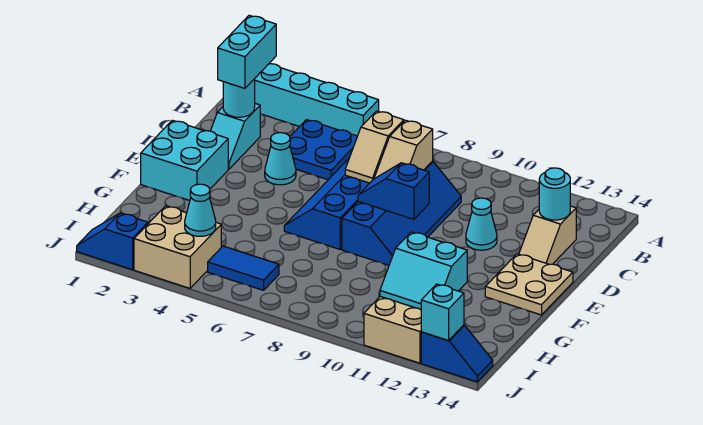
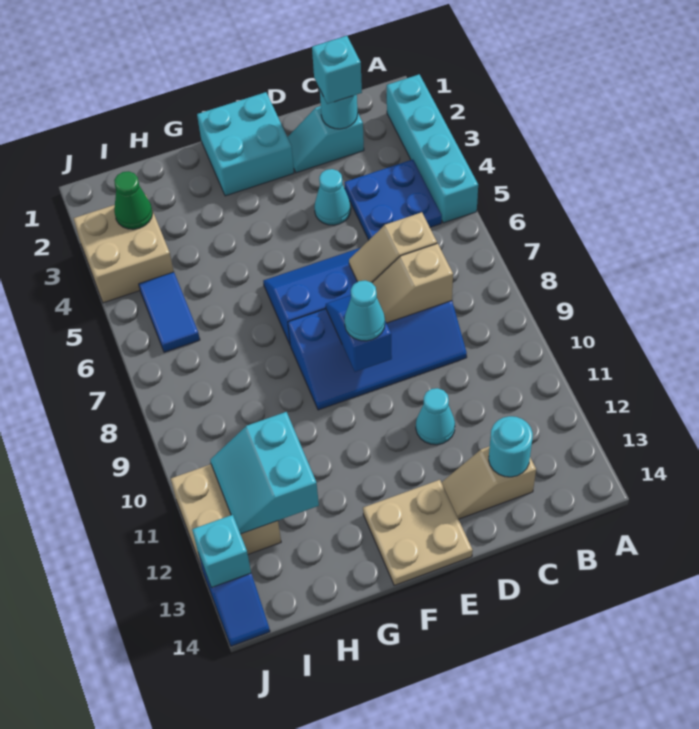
cyan 1x2 brick [218,15,276,88] -> cyan 1x1 brick [312,36,362,104]
none -> green 1x1 cone [114,171,153,229]
cyan 1x1 cone [185,184,216,236] -> cyan 1x1 cone moved to [344,280,385,341]
blue 1x2 slope [77,213,148,270] -> none

